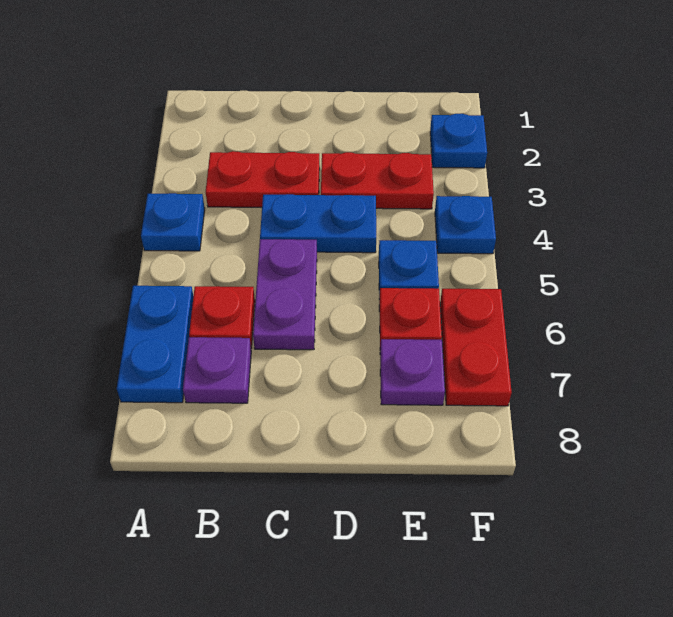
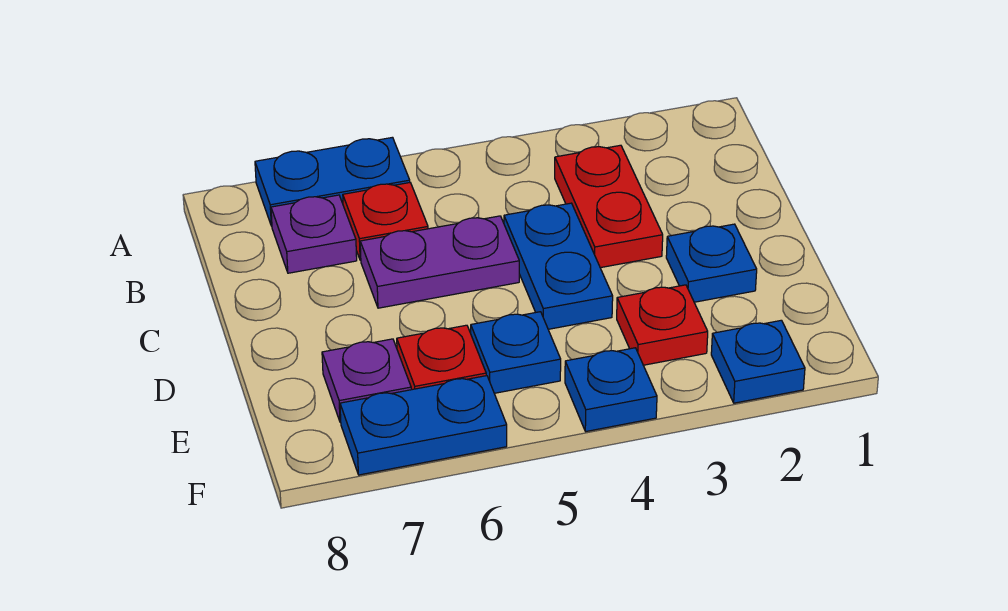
blue 1x1 plate [141,193,205,251] -> blue 1x1 plate moved to [666,224,757,302]
red 1x2 plate [321,152,434,209] -> red 1x1 plate [617,285,708,365]
red 1x2 plate [440,289,512,406] -> blue 1x2 plate [340,376,507,475]

